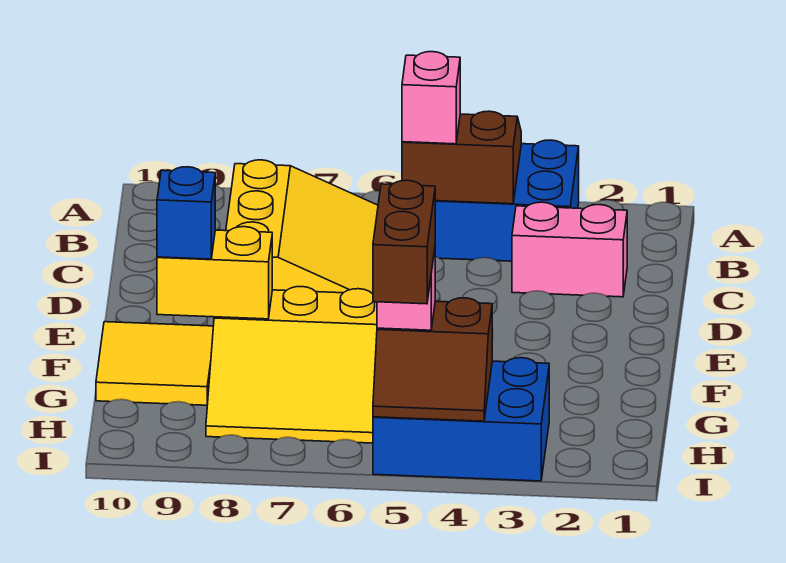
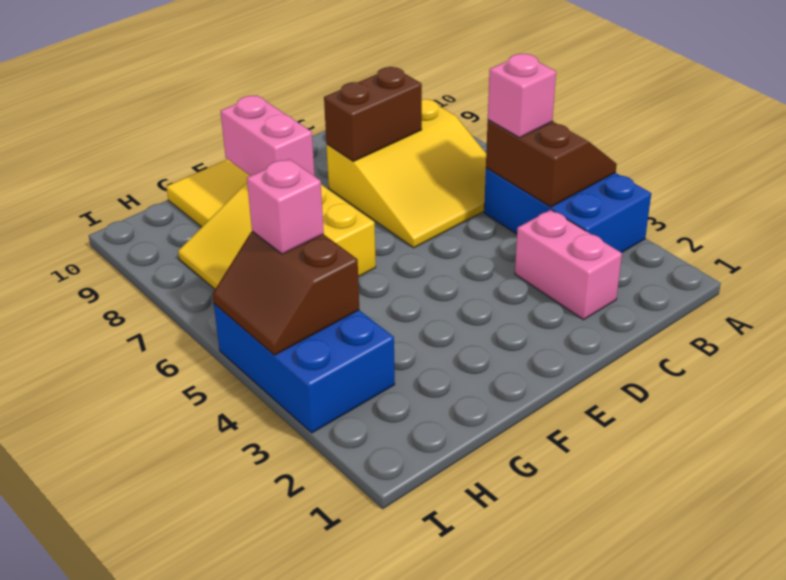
yellow 1x2 brick [157,227,272,319] -> pink 1x2 brick [221,96,315,176]
blue 1x1 brick [157,167,215,259] -> none
brown 1x2 brick [373,180,435,304] -> brown 1x2 brick moved to [324,67,422,161]

